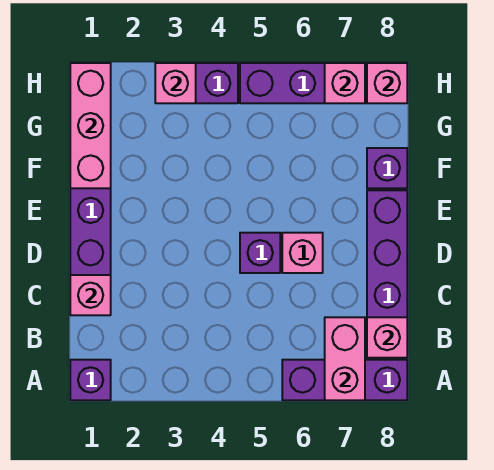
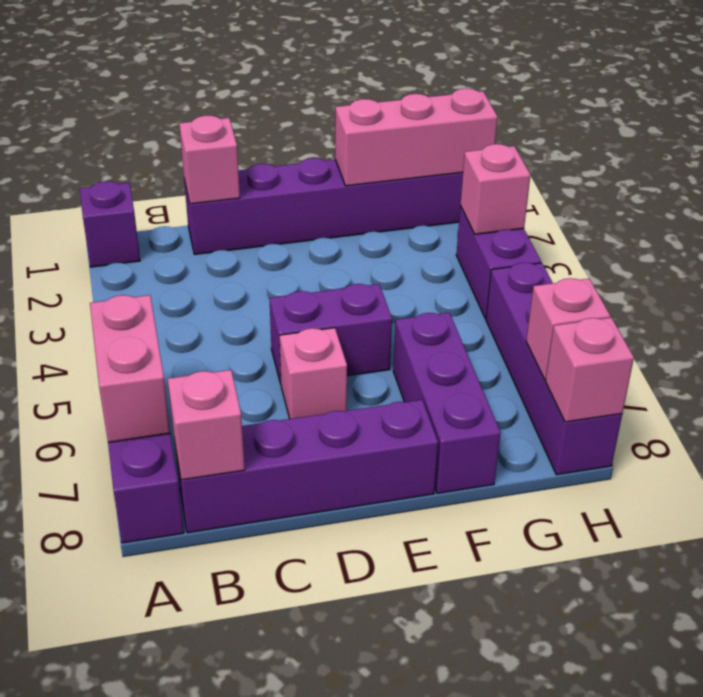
pink 1x2 brick [325,317,365,400] -> pink 1x2 brick turned to [90,295,170,442]
purple 1x1 brick [240,233,280,273] -> purple 1x2 brick [269,284,392,384]
purple 1x1 brick [367,148,407,188] -> purple 1x3 brick [393,313,501,494]

